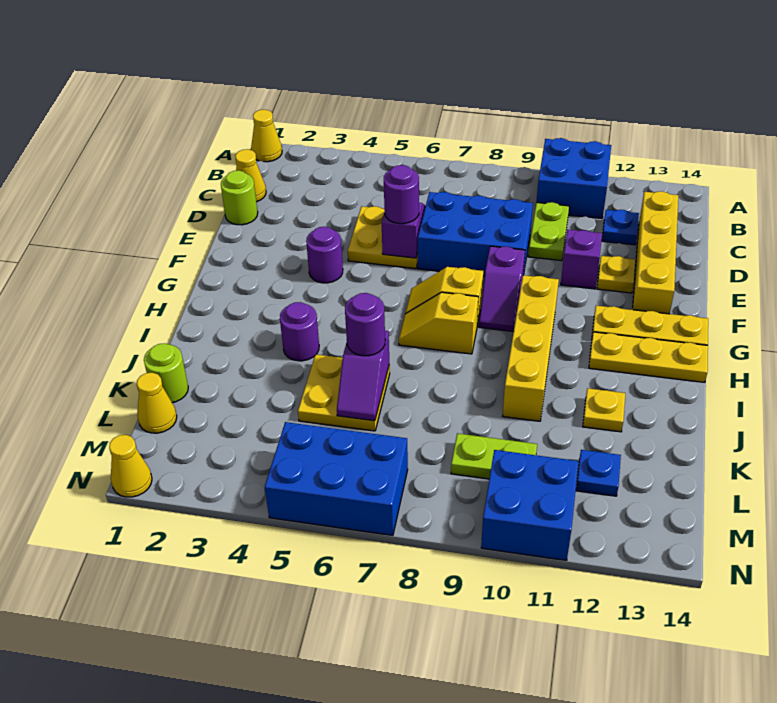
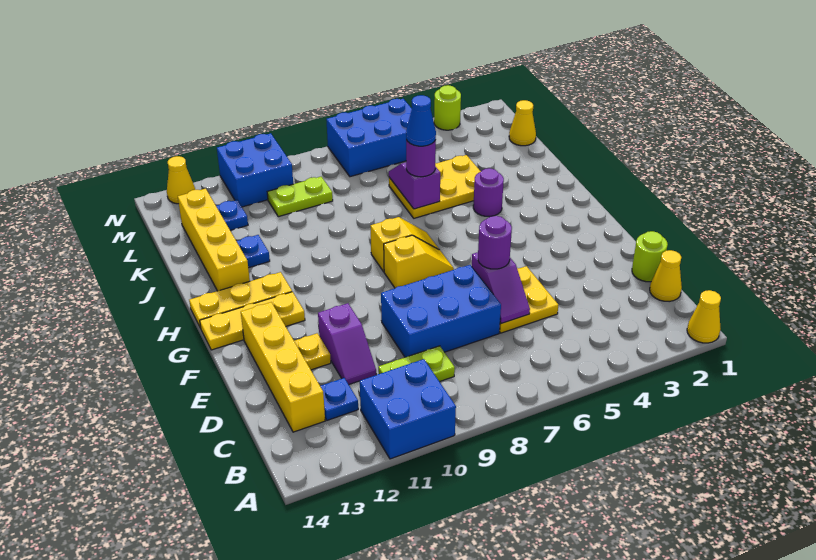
lime 1x2 plate [528,202,569,261] -> lime 1x2 plate turned to [378,346,455,382]
purple 1x1 round brick [306,227,343,283] -> none
purple 1x2 slope [479,246,525,332] -> none
yellow 1x4 brick [503,275,559,421] -> yellow 1x4 brick moved to [178,189,250,291]
yellow 2x2 plate [298,355,390,431] -> yellow 2x3 plate [389,155,481,218]
none -> blue 1x1 cone [406,95,436,146]
yellow 1x1 plate [583,388,625,432] -> blue 1x1 plate [237,235,270,268]
lime 1x1 round brick [144,344,188,403] -> lime 1x1 round brick moved to [434,85,461,130]
yellow 1x1 cone [109,435,152,497] -> yellow 1x1 cone moved to [167,156,195,204]

